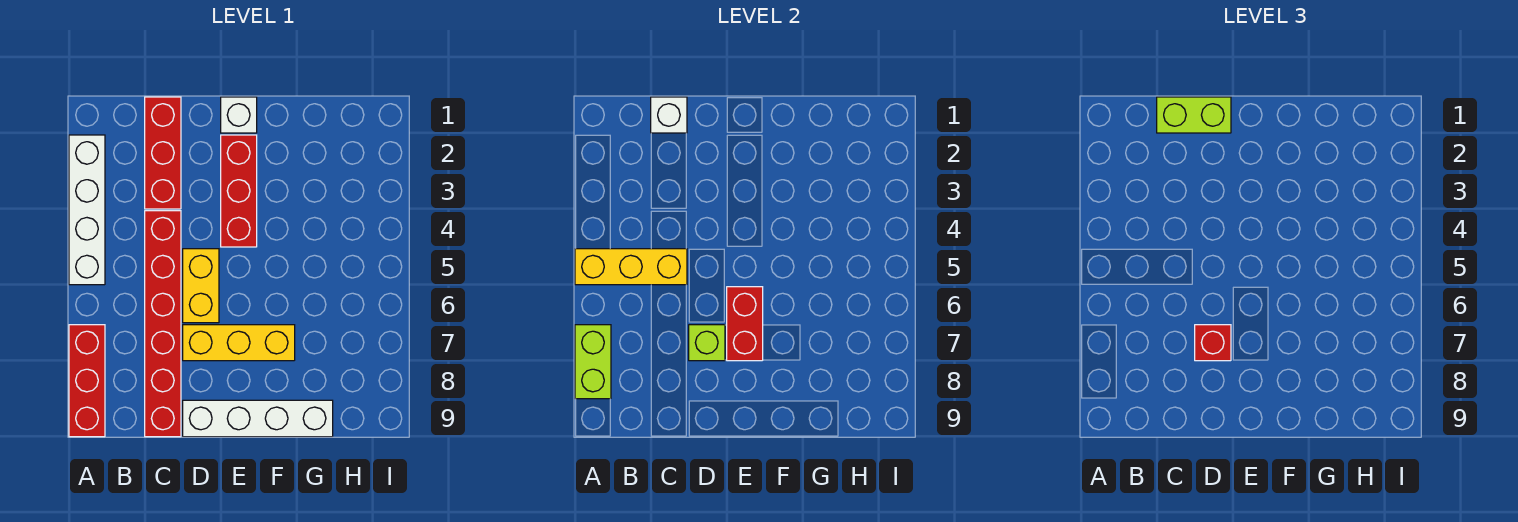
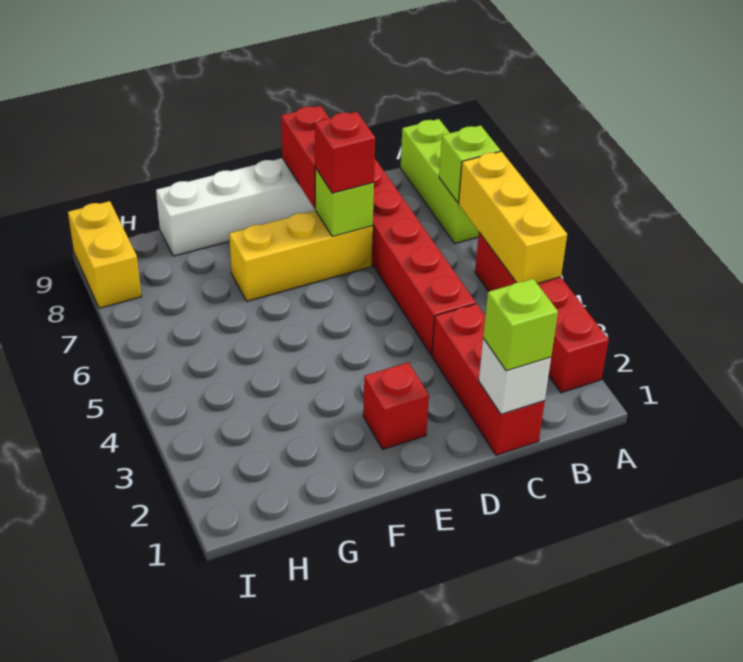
white 1x4 brick [69,135,105,285] -> red 1x4 brick [475,233,609,393]
yellow 1x3 brick [575,249,687,285] -> yellow 1x3 brick turned to [459,151,567,284]
red 1x3 brick [69,325,105,437] -> lime 1x3 brick [401,119,479,244]
lime 1x2 brick [575,325,611,399] -> lime 1x1 brick [439,125,500,203]
lime 1x2 brick [1157,97,1231,133] -> lime 1x1 brick [483,279,558,371]
yellow 1x2 brick [183,249,219,323] -> yellow 1x2 brick moved to [68,201,142,308]
white 1x1 brick [221,97,257,133] -> none
red 1x3 brick [221,135,257,247] -> red 1x1 brick [363,362,429,449]
red 1x2 brick [727,287,763,361] -> red 1x2 brick moved to [281,106,329,208]

